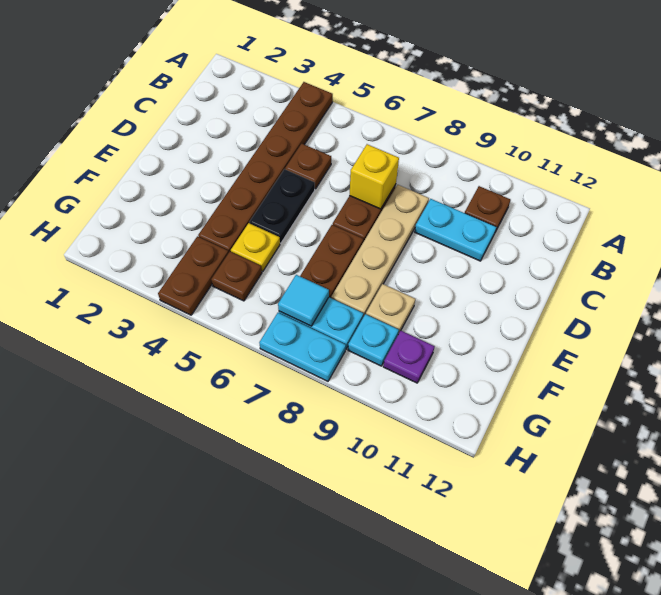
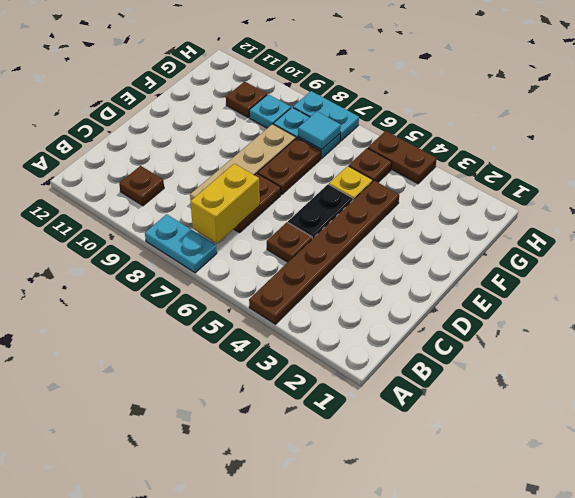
yellow 1x1 brick [350,144,399,209] -> yellow 1x2 brick [190,164,260,243]
cyan 1x2 plate [415,199,496,261] -> cyan 1x2 plate moved to [145,214,217,273]
tan 1x1 plate [366,284,415,334] -> none
brown 1x2 plate [158,236,228,315] -> brown 1x2 plate turned to [368,131,437,184]
purple 1x1 plate [383,331,435,383] -> brown 1x1 plate [226,81,267,118]

